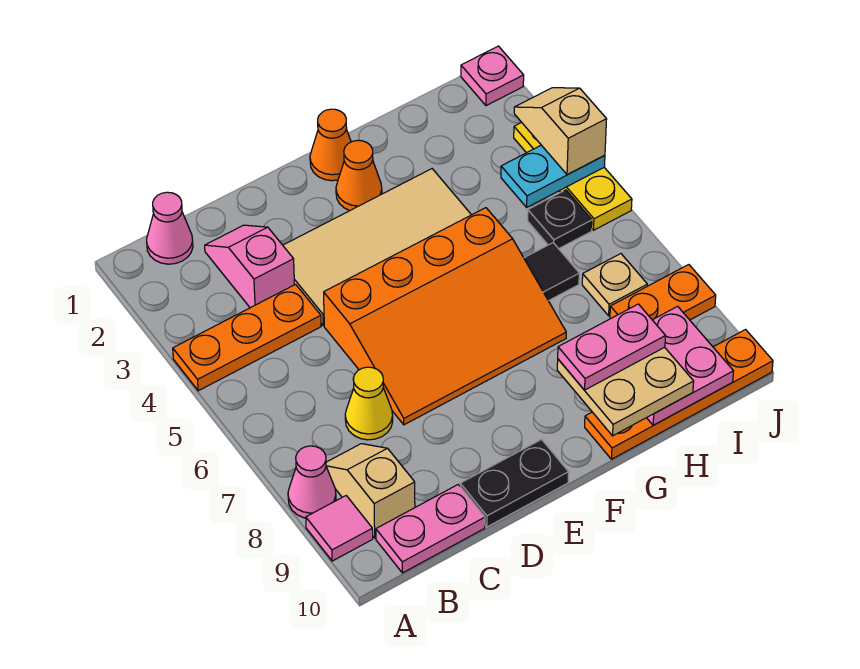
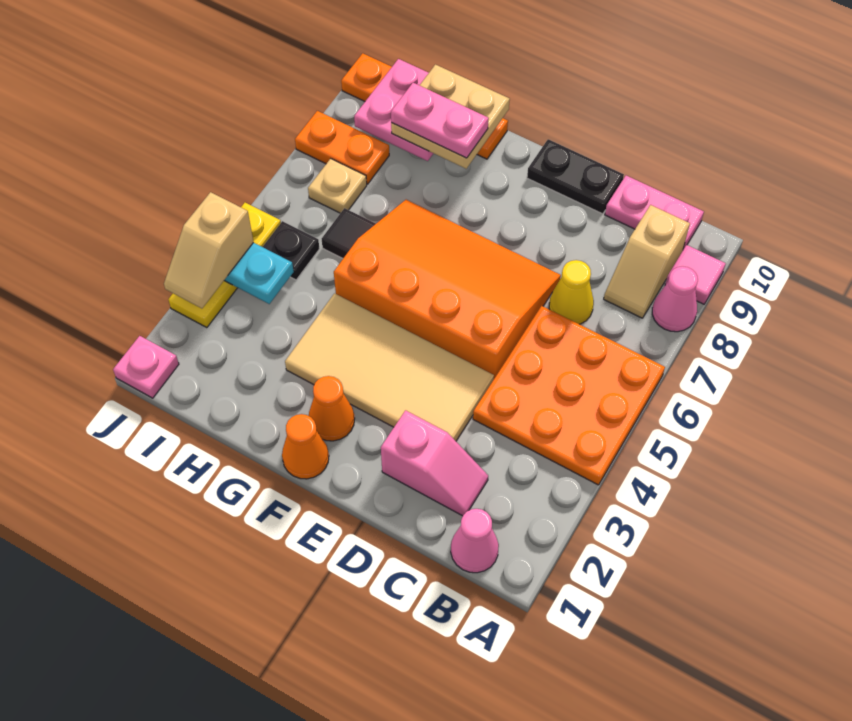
orange 1x3 plate [173,284,321,391] -> orange 3x3 plate [473,306,665,485]
pink 1x2 slope [205,225,294,308] -> pink 1x2 slope turned to [381,410,488,516]

